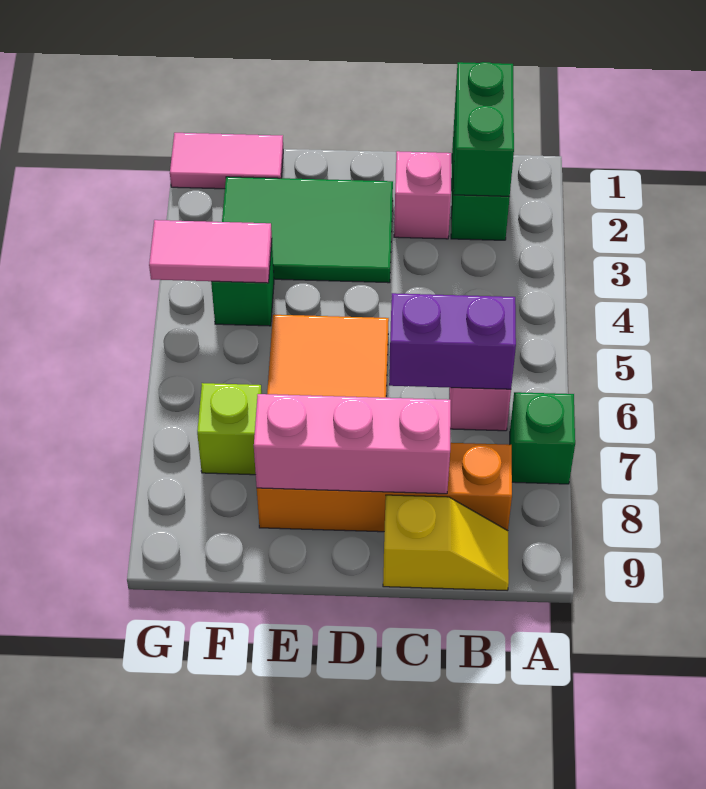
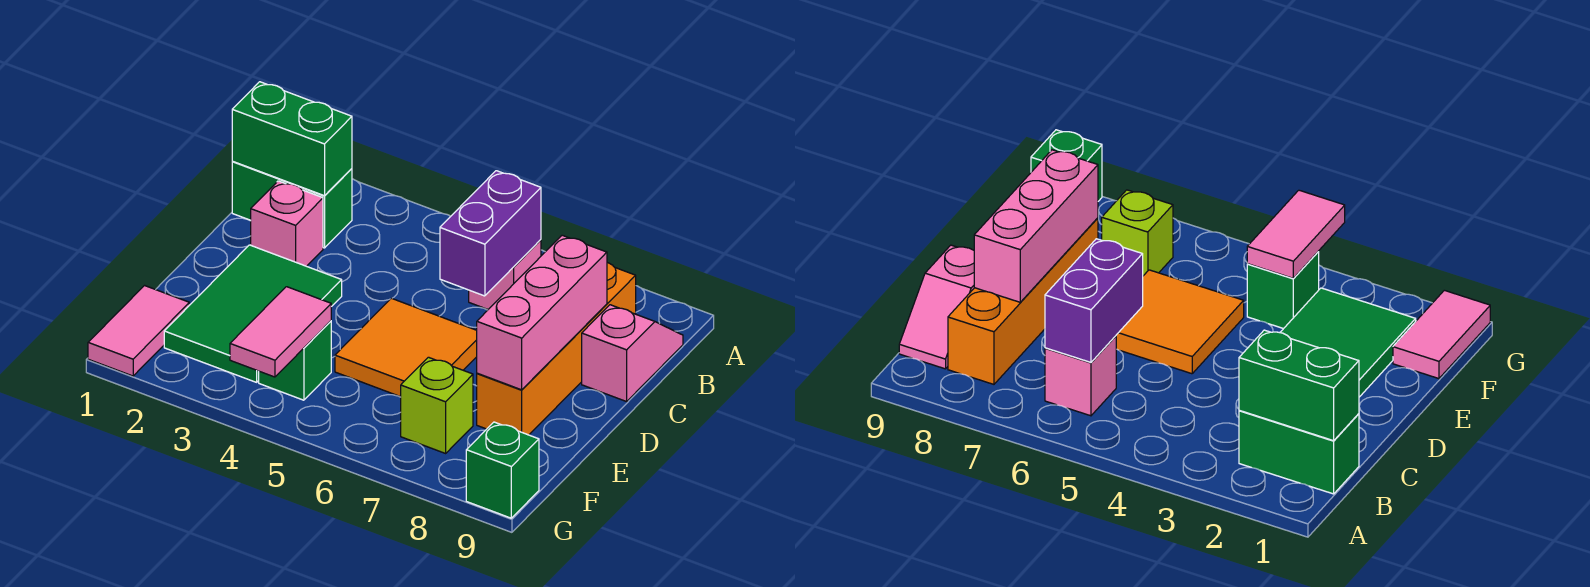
green 1x1 brick [510,392,575,484] -> green 1x1 brick moved to [466,422,539,518]
yellow 1x2 slope [383,495,509,590] -> pink 1x2 slope [582,305,683,402]

